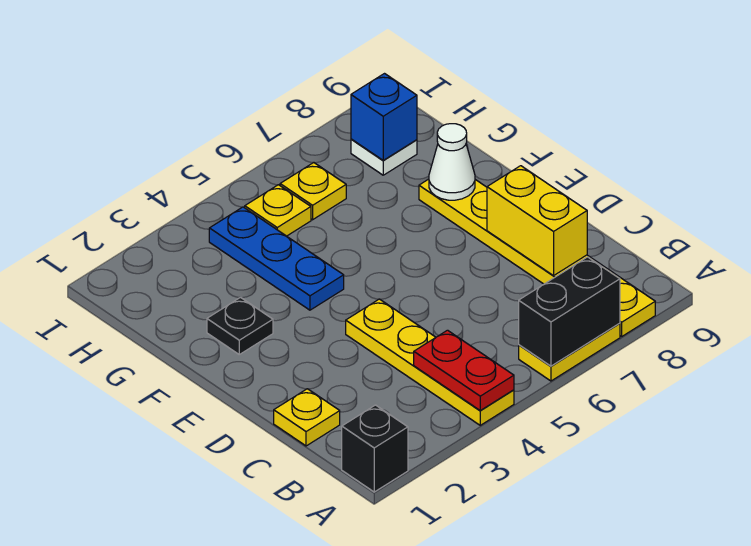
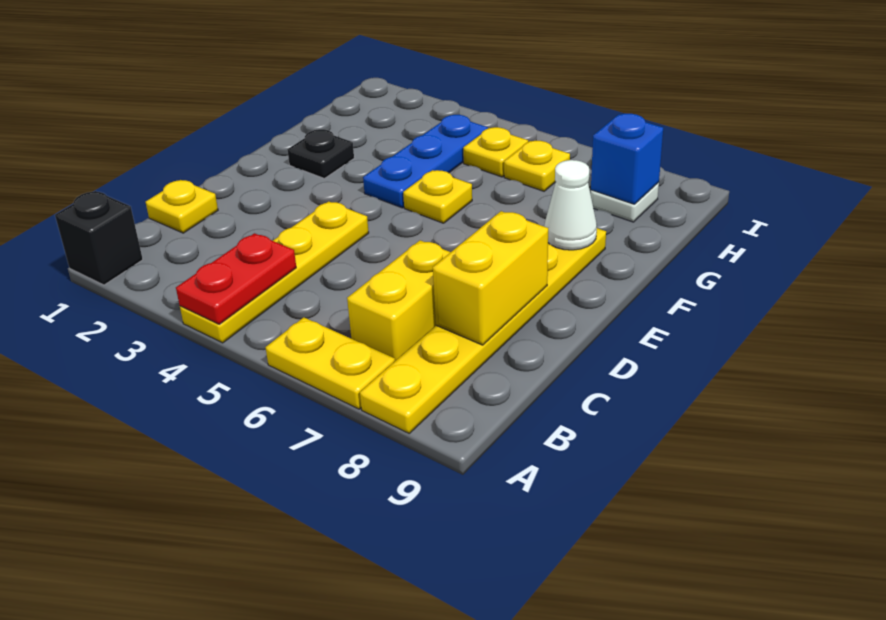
black 1x2 brick [519,257,620,366] -> none
none -> yellow 1x2 brick [347,240,451,361]
none -> yellow 1x1 plate [403,170,472,223]

